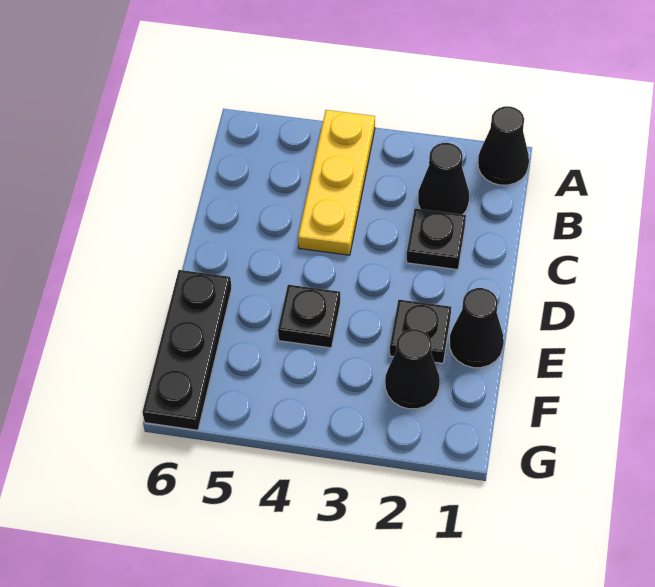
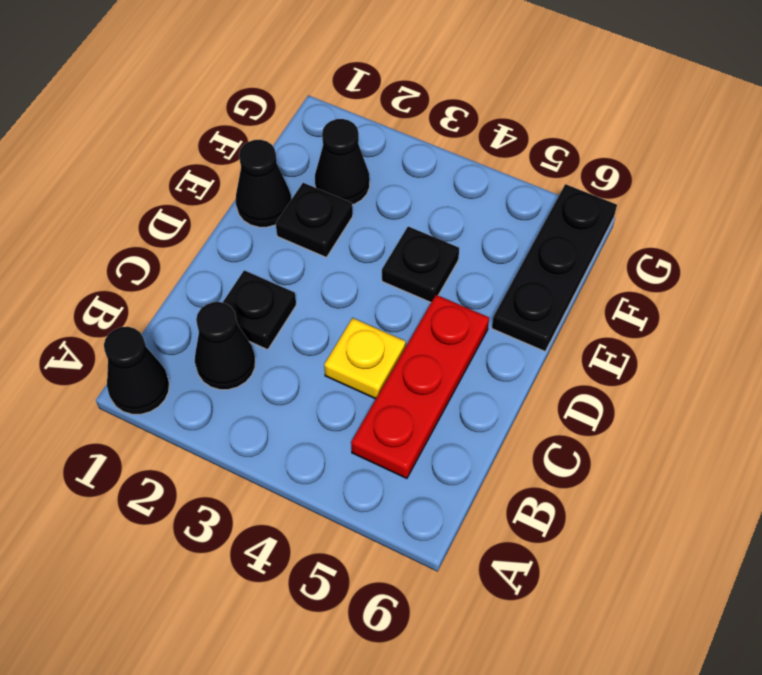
yellow 1x3 plate [298,110,375,255] -> yellow 1x1 plate [324,318,406,399]
none -> red 1x3 plate [351,295,489,478]

